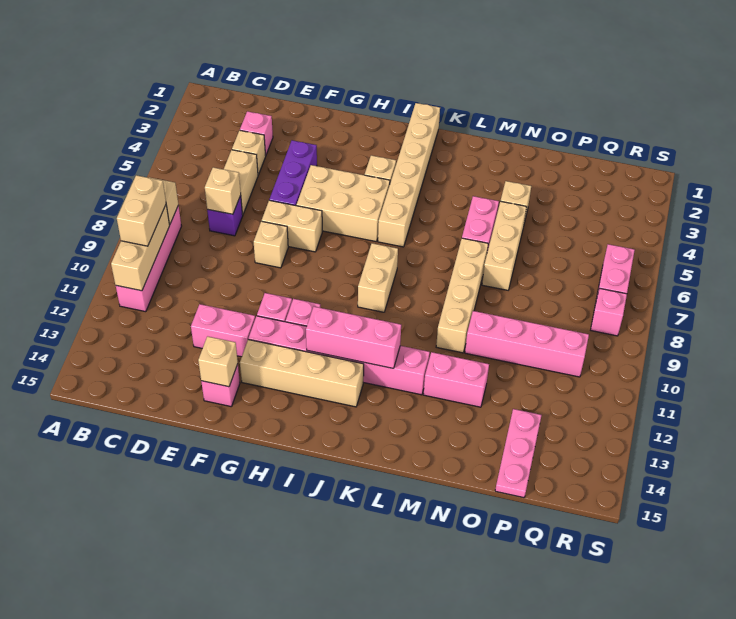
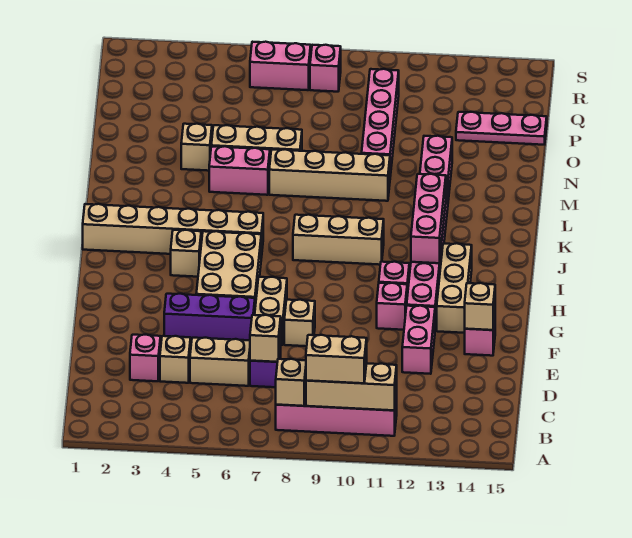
tan 1x4 brick [240,340,364,407] -> tan 1x3 brick [437,243,472,333]
tan 1x2 brick [358,243,398,312] -> tan 1x3 brick [293,215,384,265]

